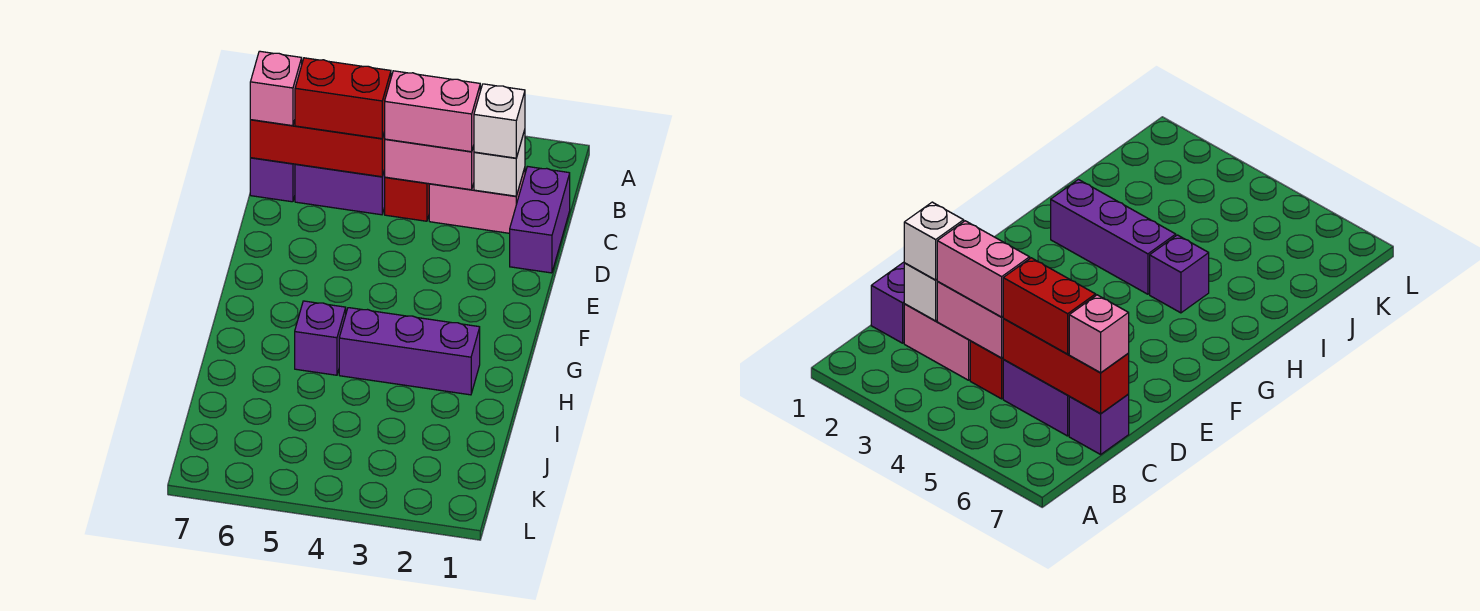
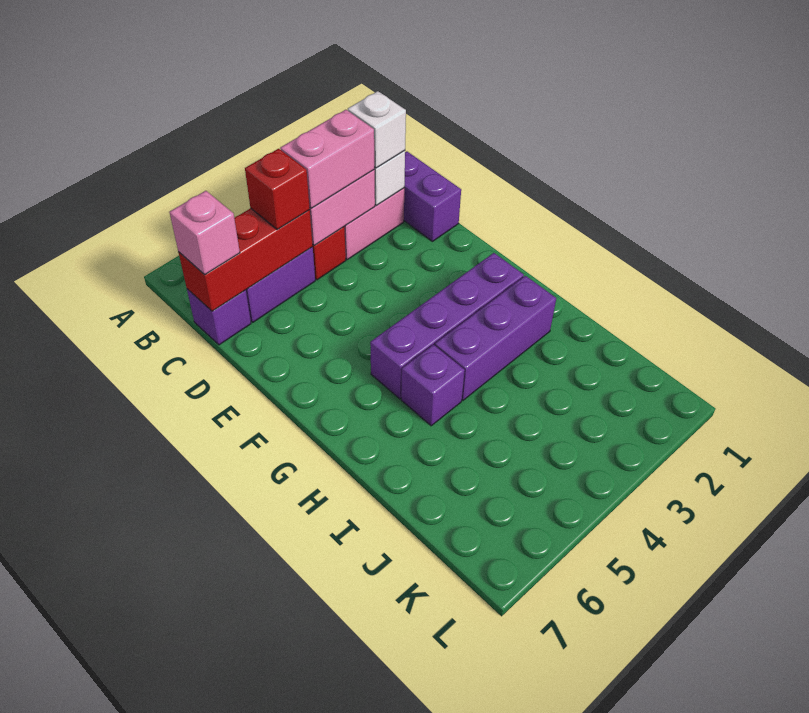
red 1x2 brick [295,58,391,139] -> red 1x1 brick [245,149,310,230]
none -> purple 1x4 brick [370,253,524,399]

